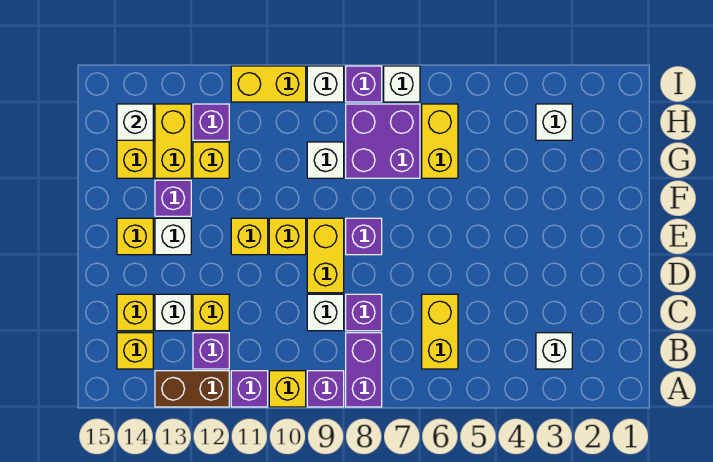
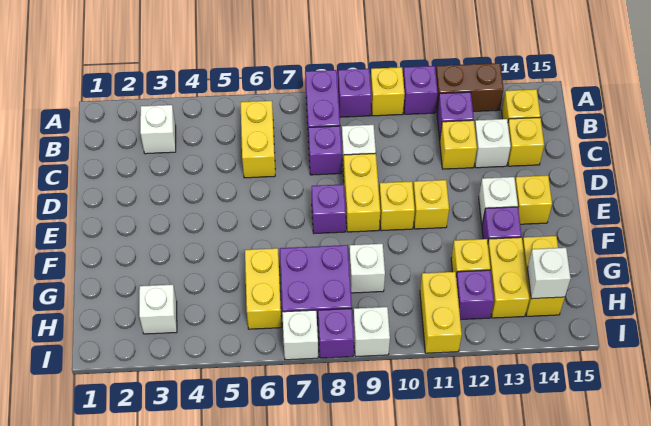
yellow 1x2 brick [231,66,306,102] -> yellow 1x2 brick turned to [420,272,462,353]

